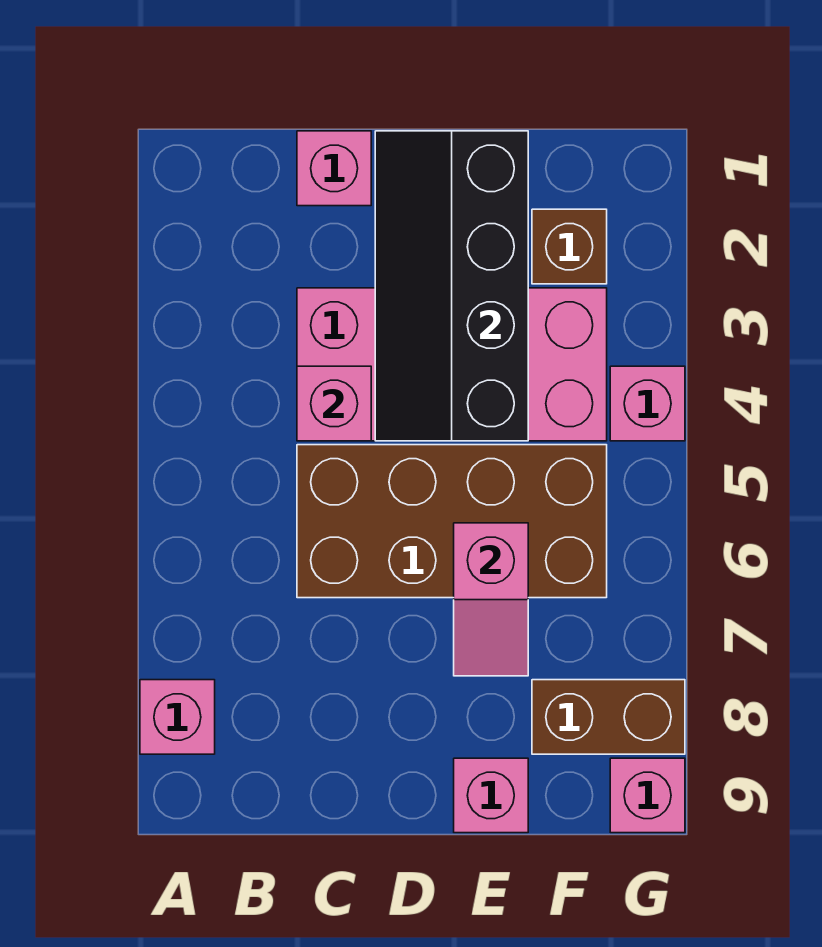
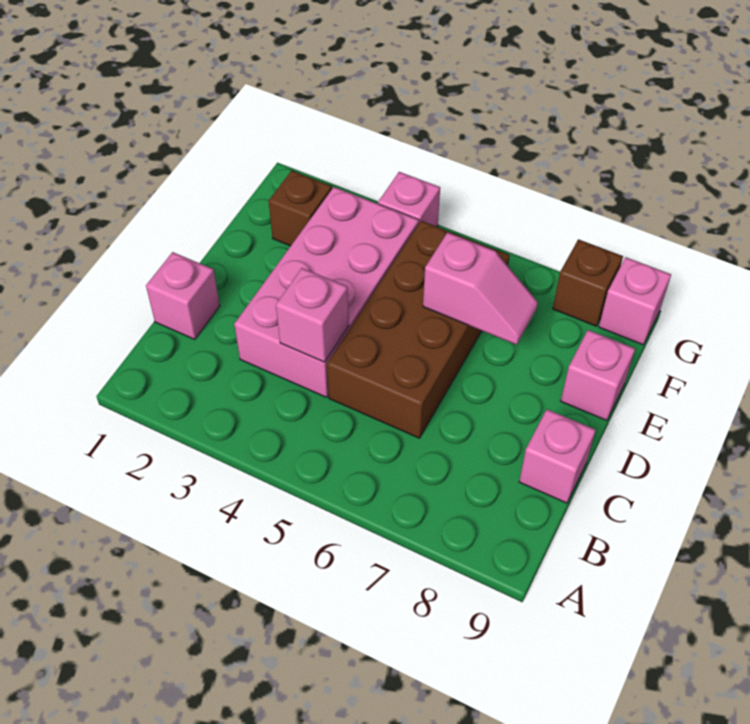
pink 1x1 brick [140,680,215,754] -> pink 1x1 brick moved to [519,409,596,503]
black 2x4 slope [375,131,528,441] -> none
brown 1x2 brick [532,680,685,754] -> brown 1x1 brick [553,239,623,326]

